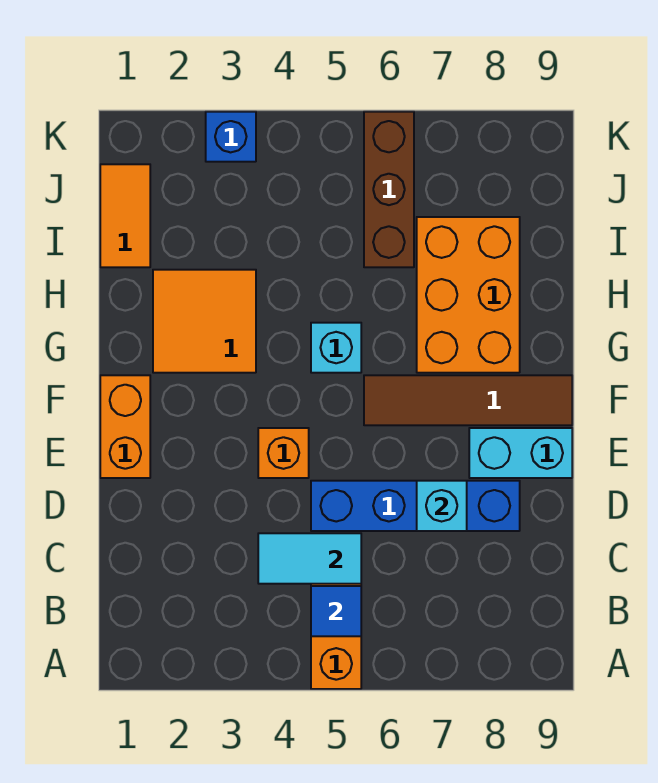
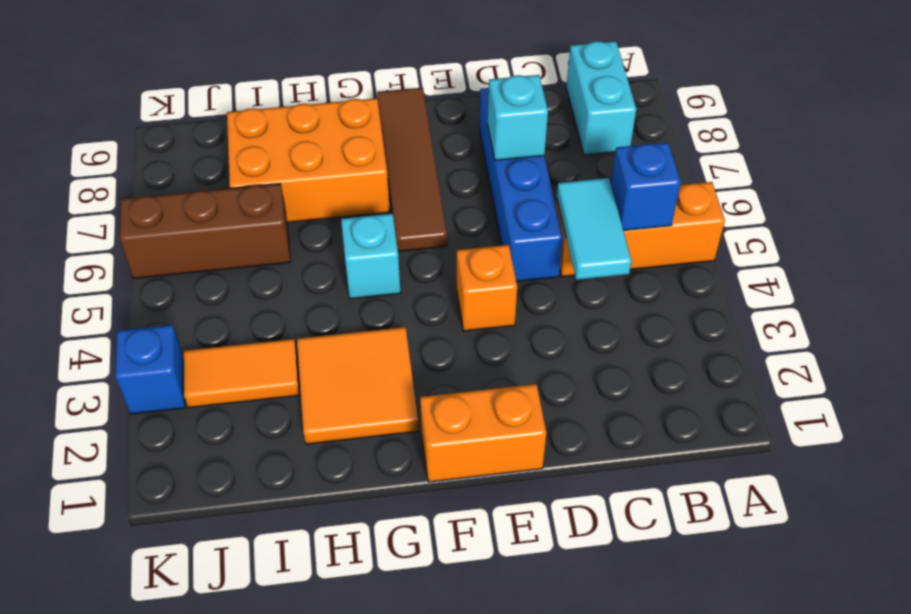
blue 1x1 tile [311,586,361,636] -> blue 1x1 brick [611,142,681,231]
cyan 1x2 brick [469,428,572,478] -> cyan 1x2 brick moved to [566,41,636,155]
orange 1x2 tile [100,164,150,267] -> orange 1x2 tile moved to [184,339,299,408]

